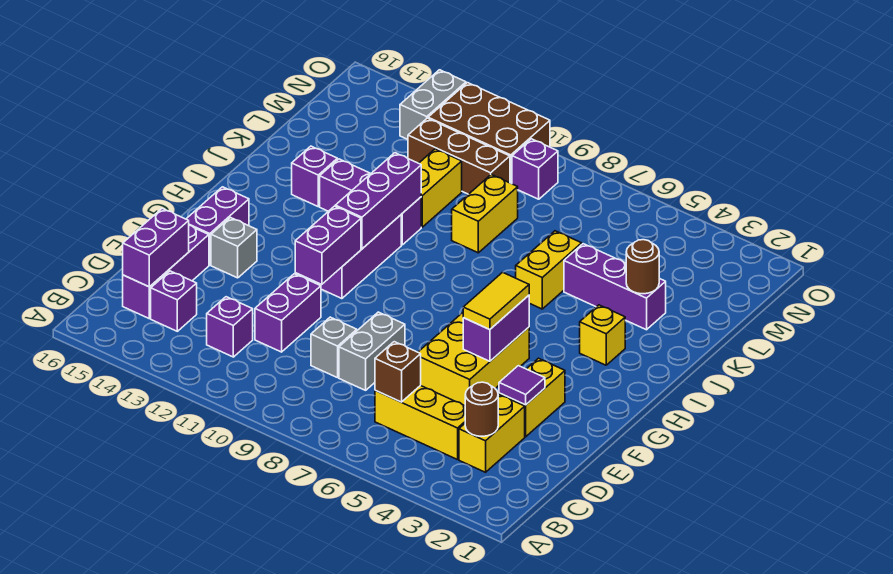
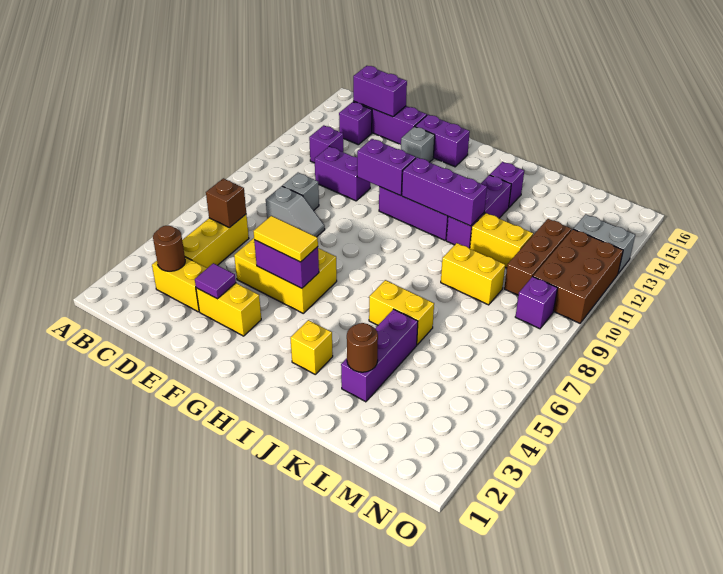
grey 1x2 brick [339,312,405,390] -> grey 1x2 slope [266,186,325,237]

